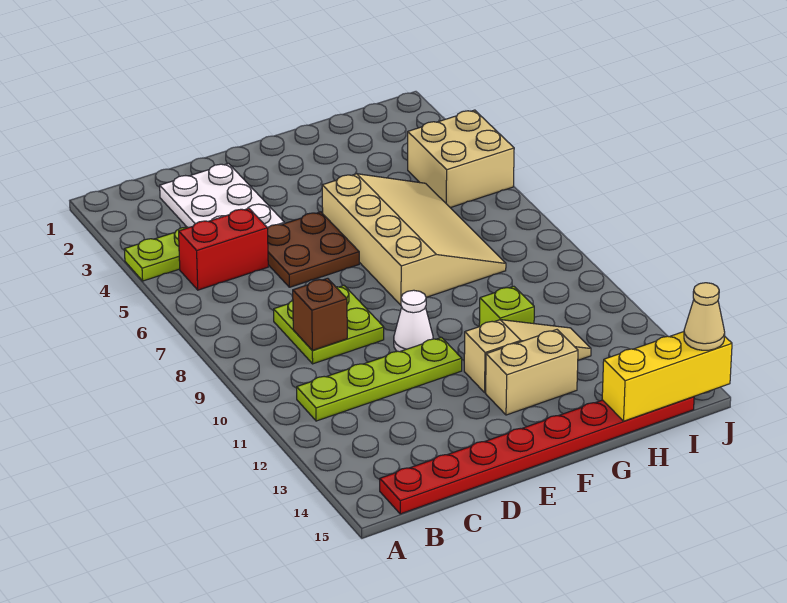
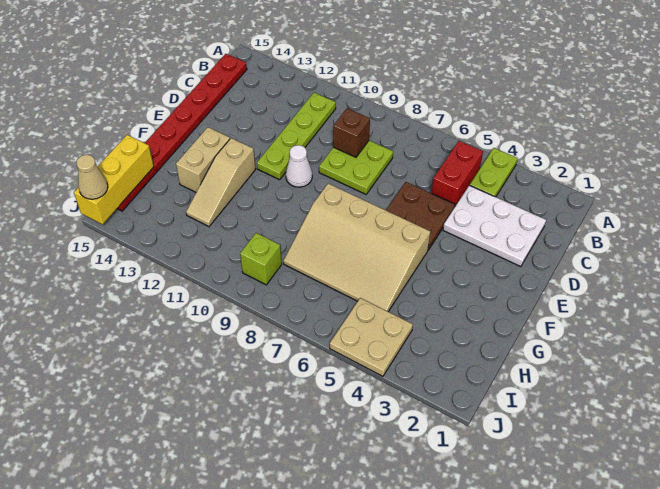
lime 1x1 brick [479,286,534,327] -> lime 1x1 brick moved to [240,233,282,285]
tan 2x2 brick [408,110,514,208] -> tan 2x2 plate [330,298,413,376]

